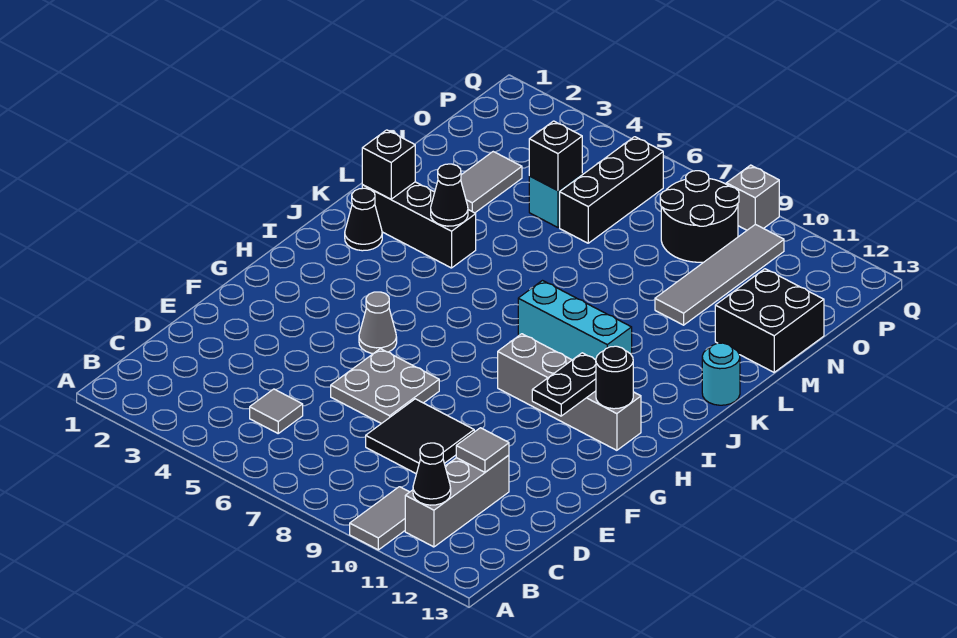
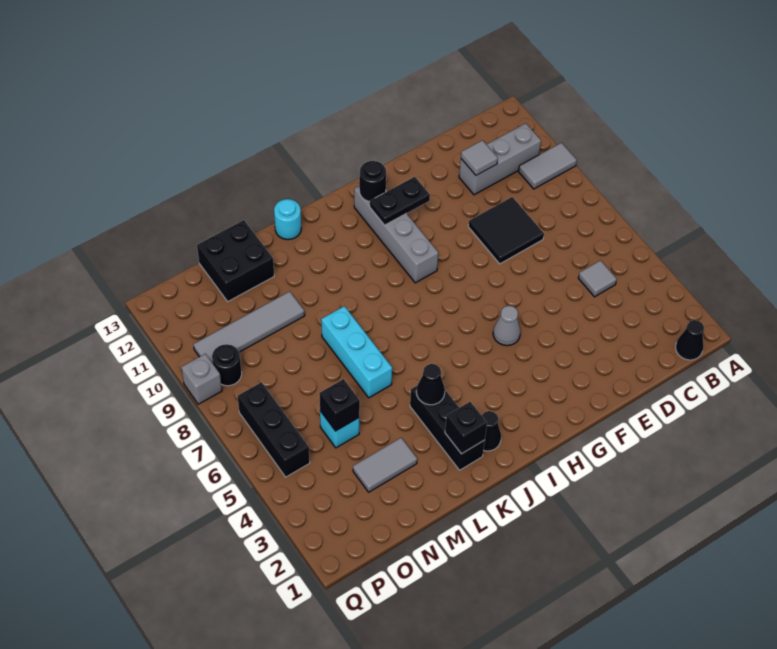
black 1x1 cone [413,443,451,505] -> black 1x1 cone moved to [676,320,704,360]
grey 2x2 plate [331,349,439,424] -> none
cyan 1x3 brick [518,281,632,360] -> cyan 1x3 brick moved to [321,306,392,398]
black 1x3 brick [560,137,663,243] -> black 1x3 brick turned to [238,382,310,477]
black 2x2 round brick [660,171,739,262] -> black 1x1 round brick [212,344,242,386]

